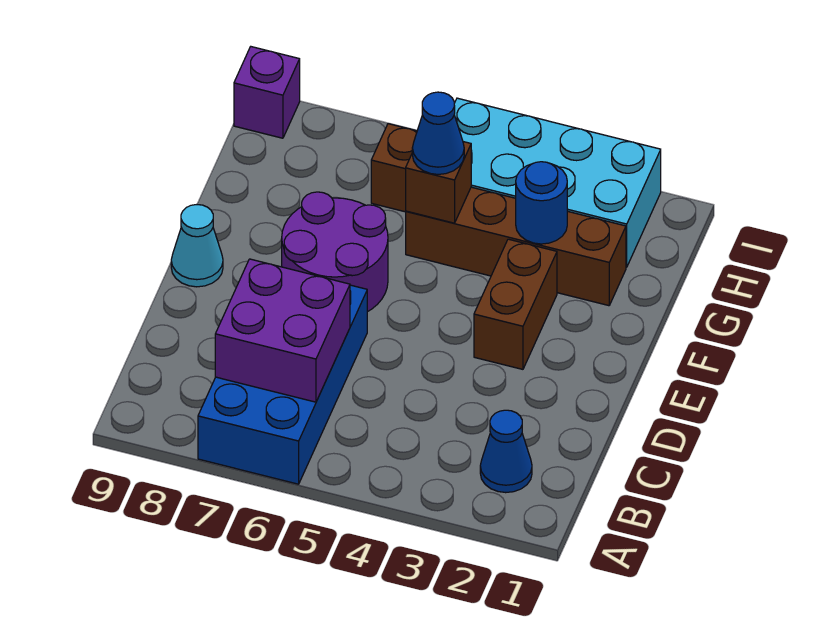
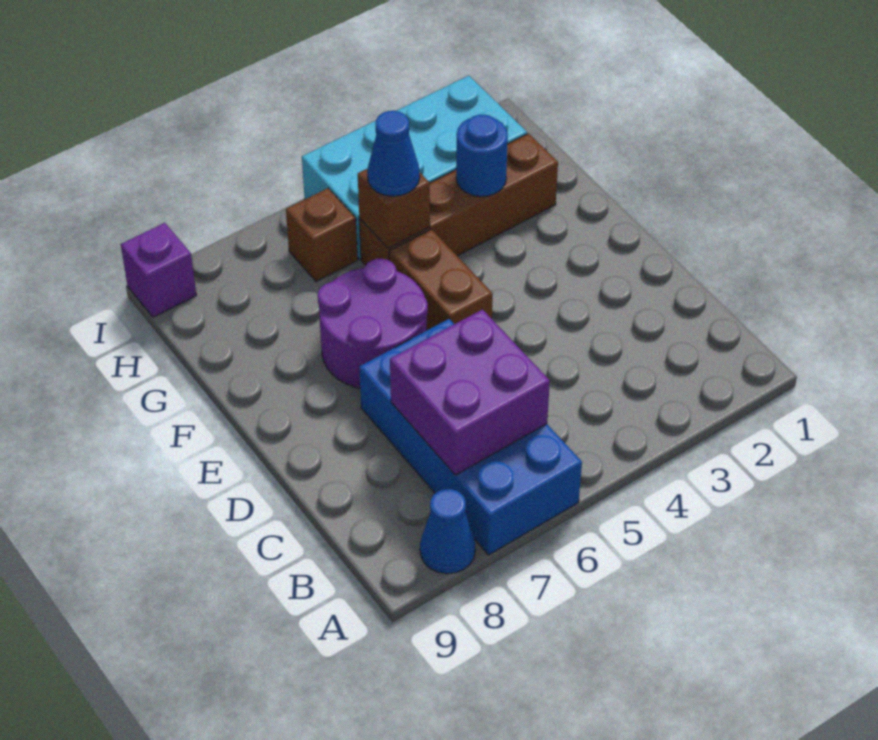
blue 1x1 cone [480,410,532,493] -> blue 1x1 cone moved to [420,489,475,574]
brown 1x2 brick [474,239,557,369] -> brown 1x2 brick moved to [389,229,493,330]
cyan 1x1 cone [171,205,223,287] -> none

